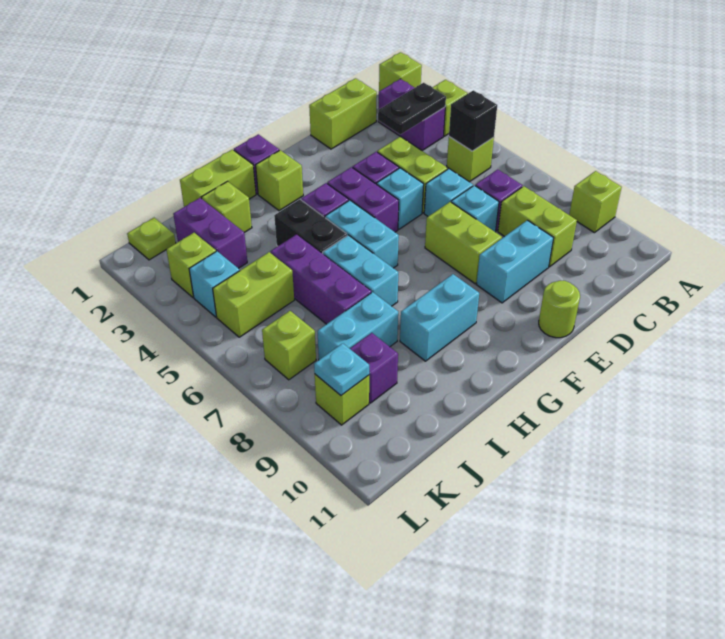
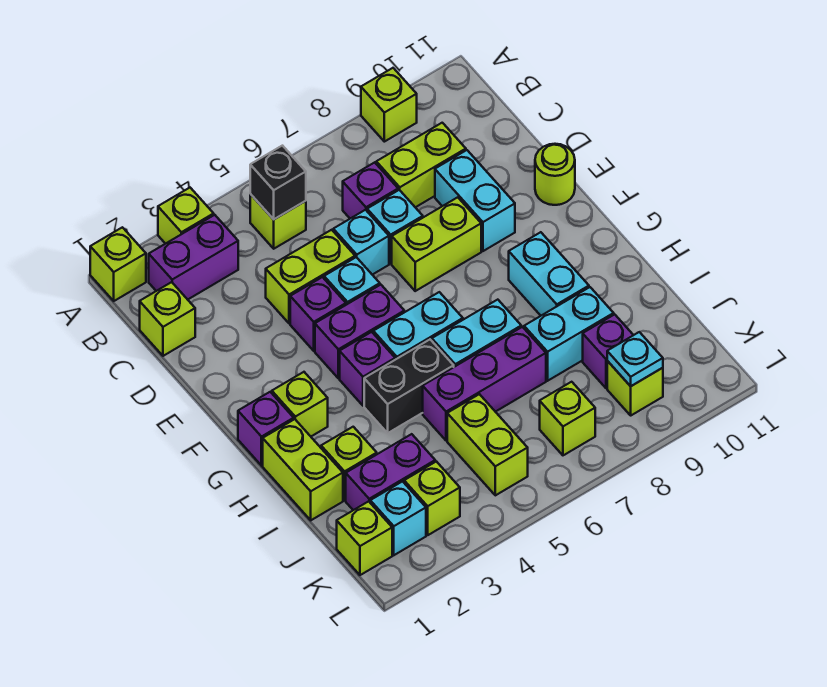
black 1x2 plate [378,83,446,134] -> none
lime 1x2 brick [309,78,377,149] -> lime 1x1 brick [140,282,195,356]
cyan 1x2 brick [318,292,398,360] -> cyan 1x2 brick turned to [524,287,614,381]
lime 1x1 plate [127,218,176,260] -> lime 1x1 brick [337,501,392,575]
cyan 1x1 brick [189,251,240,317] -> cyan 1x1 brick moved to [370,482,426,555]

